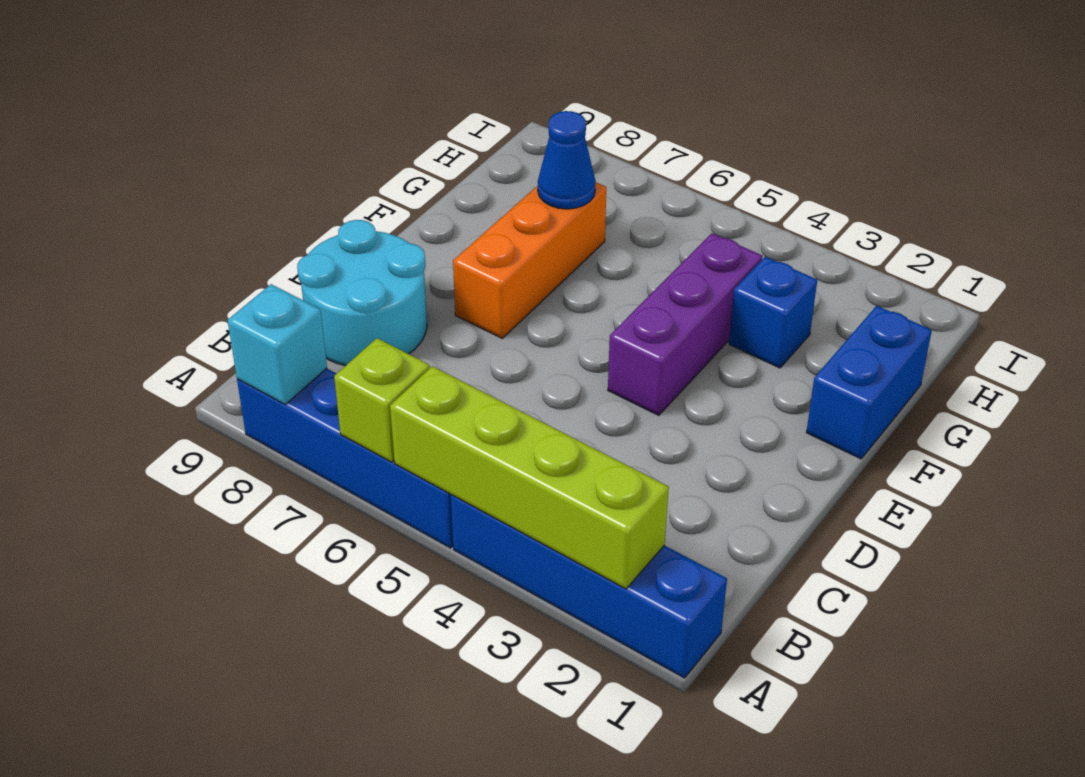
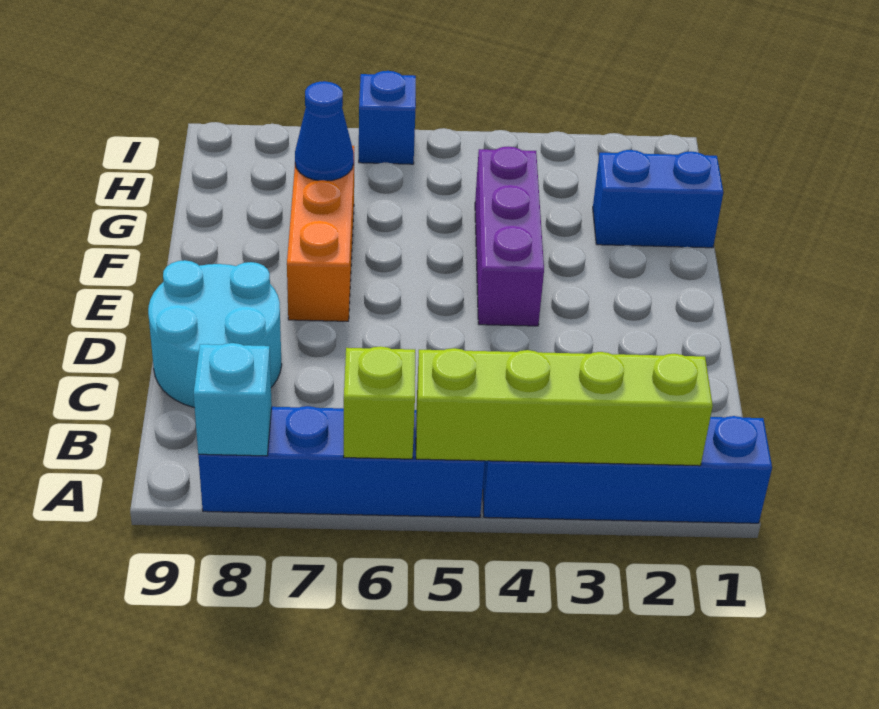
blue 1x2 brick [806,306,932,459] -> blue 1x2 brick turned to [593,150,723,248]
blue 1x1 brick [729,257,817,368] -> blue 1x1 brick moved to [359,71,416,164]

